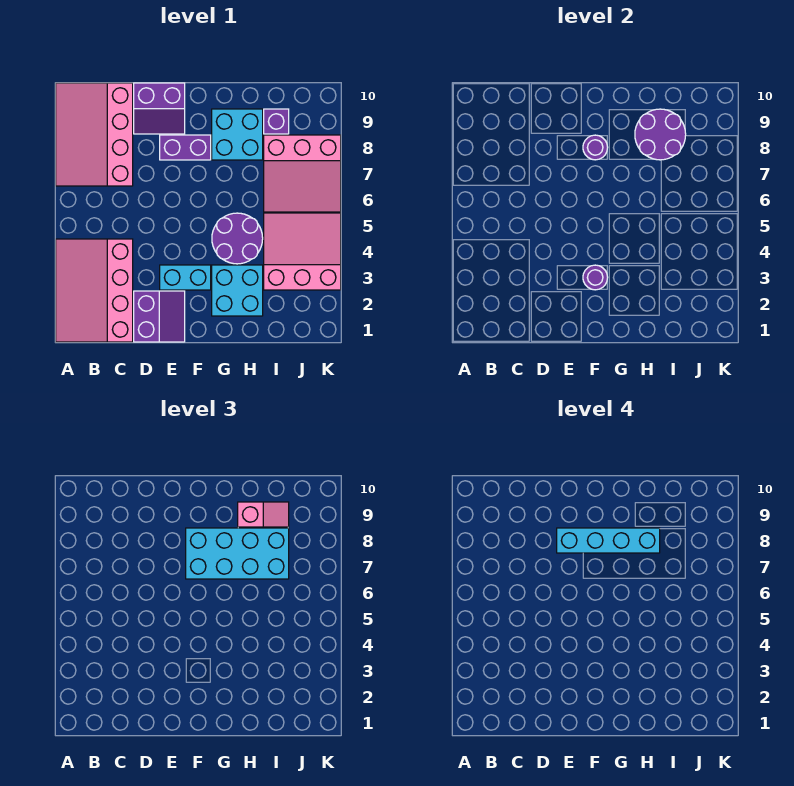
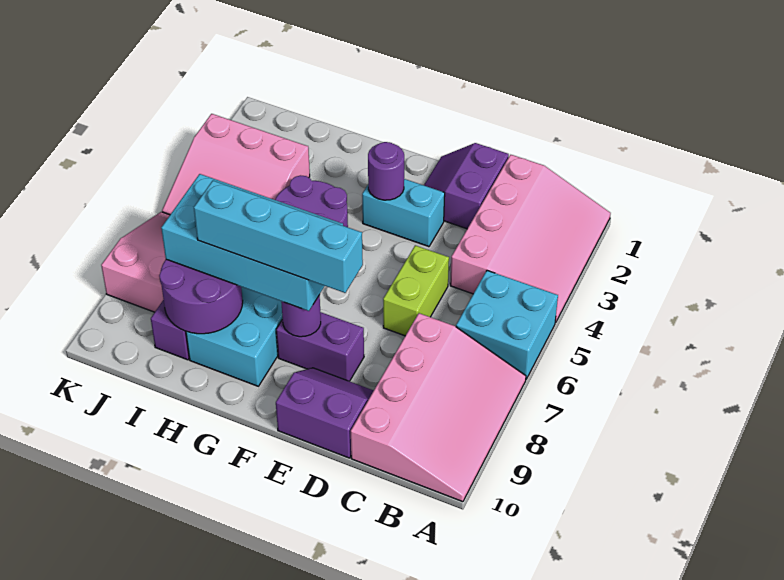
none -> lime 1x2 brick [383,245,449,336]
cyan 2x2 brick [212,265,263,316] -> cyan 2x2 brick moved to [456,270,558,379]
pink 1x2 slope [238,502,289,527] -> none

